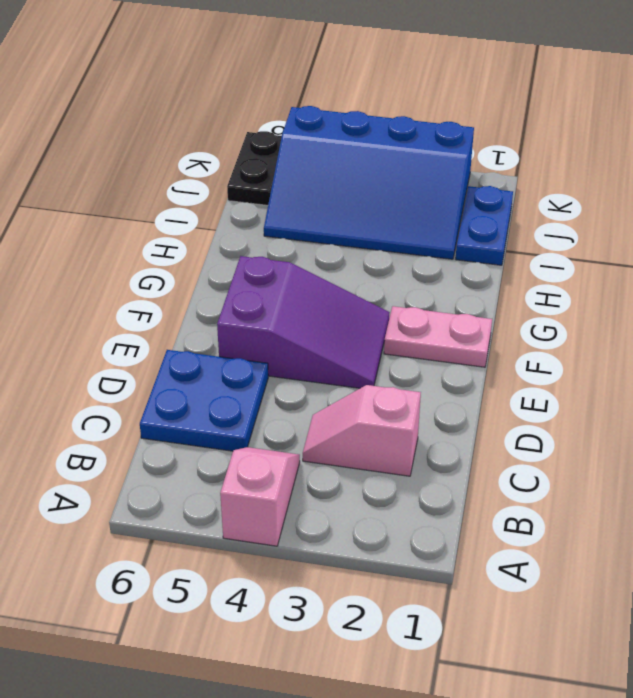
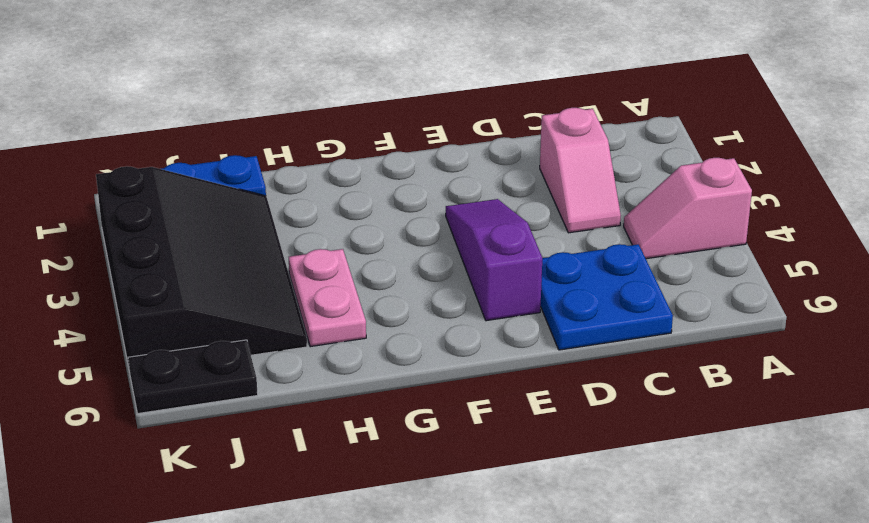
purple 2x3 slope [217,256,390,388] -> purple 1x3 slope [446,199,542,321]
pink 1x2 plate [384,306,492,367] -> pink 1x2 plate moved to [289,249,366,347]
blue 3x4 slope [264,106,474,259] -> black 3x4 slope [96,166,307,367]

